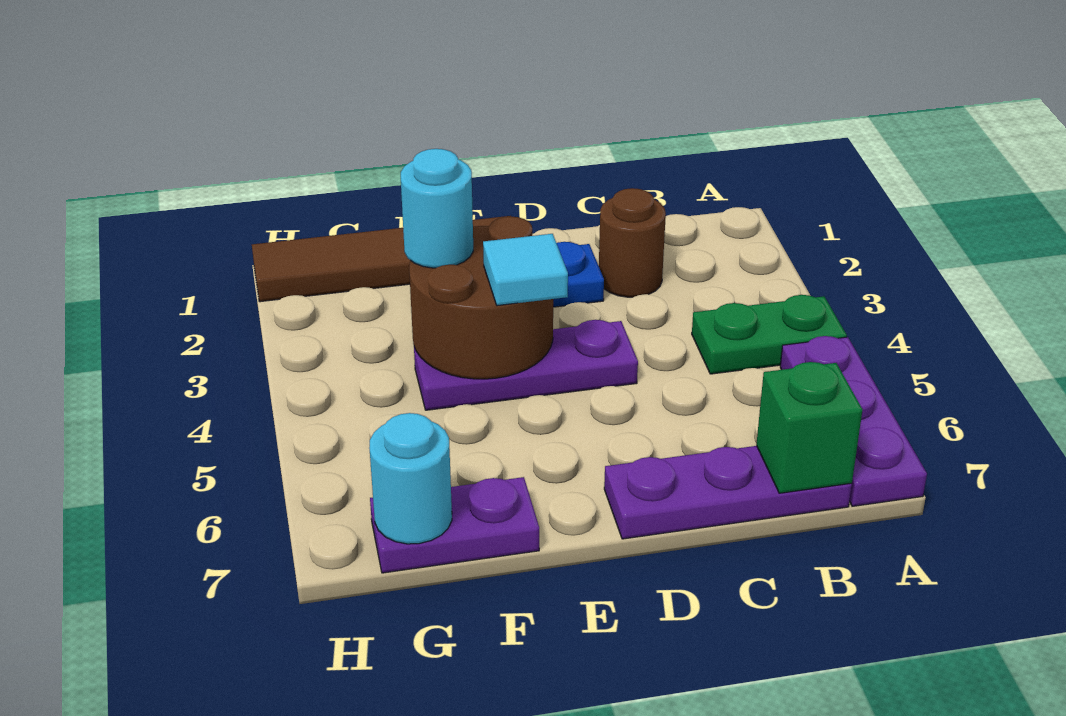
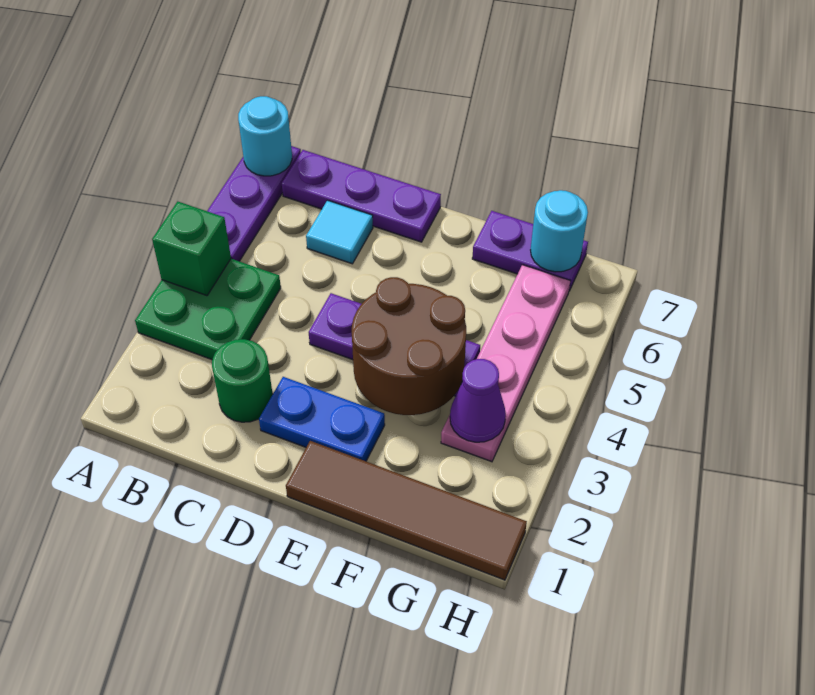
green 1x2 plate [692,295,847,374] -> green 2x2 plate [135,259,281,360]
green 1x1 brick [756,362,863,493] -> green 1x1 brick moved to [152,202,231,296]
brown 1x1 round brick [599,188,666,297] -> green 1x1 round brick [212,339,273,422]
cyan 1x1 tile [483,234,568,306] -> cyan 1x1 tile moved to [306,200,373,264]
cyan 1x1 round brick [401,149,473,268] -> cyan 1x1 round brick moved to [238,96,292,176]
none -> pink 1x4 plate [441,265,570,462]
none -> purple 1x1 cone [450,359,506,442]

